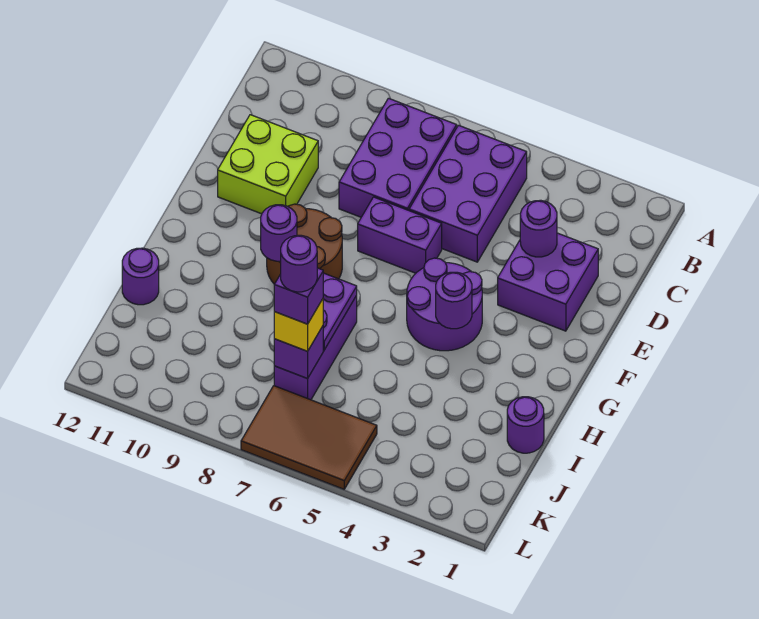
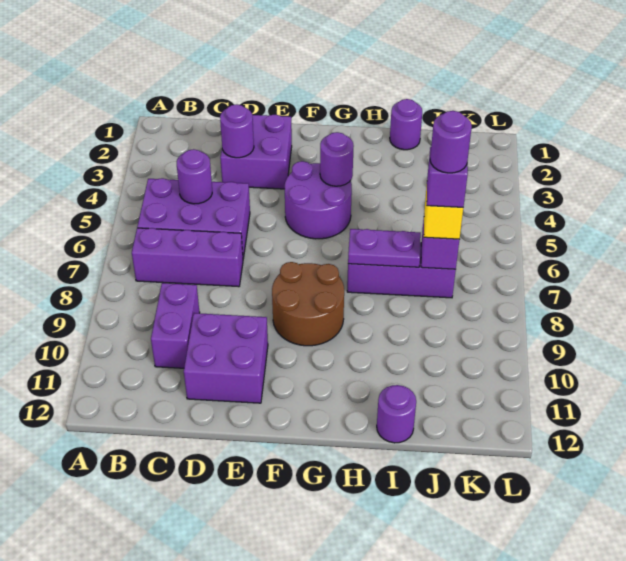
purple 2x3 brick [339,98,457,217] -> purple 1x3 brick [132,228,243,287]
lime 2x2 brick [218,115,318,214] -> purple 2x2 brick [184,313,268,403]
purple 1x2 brick [358,197,442,273] -> purple 1x2 brick moved to [151,283,200,368]
purple 1x1 round brick [261,205,297,261] -> purple 1x1 round brick moved to [177,149,212,204]
brown 2x3 tile [241,386,377,489] -> none

